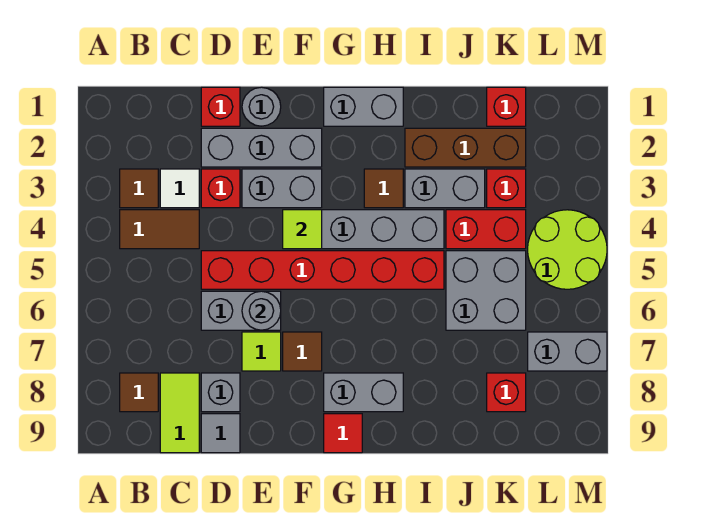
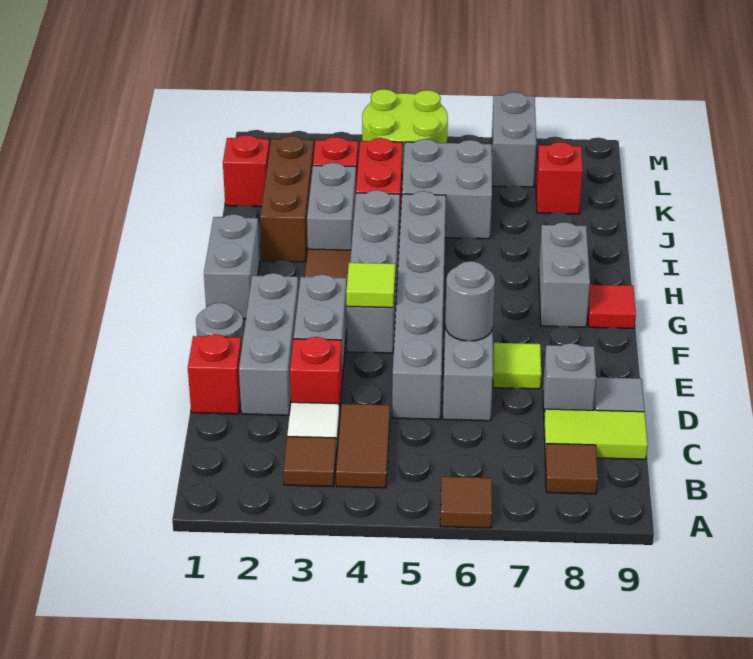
red 1x6 brick [201,251,444,289] -> grey 1x6 brick [392,191,446,419]
brown 1x1 tile [283,332,322,371] -> brown 1x1 tile moved to [440,477,492,528]

